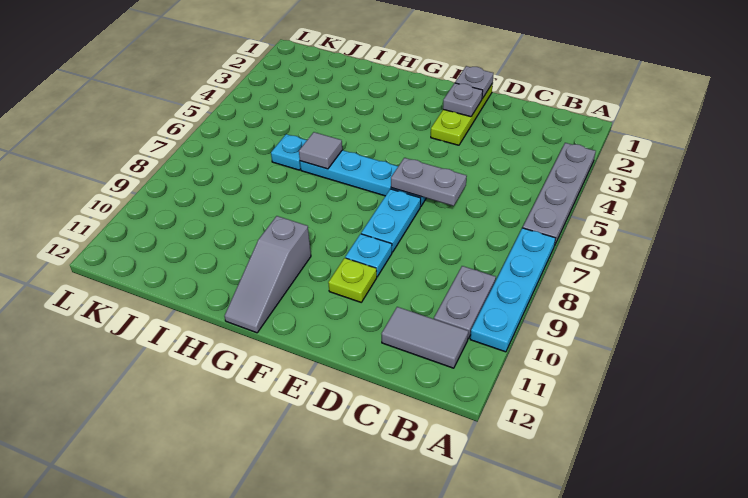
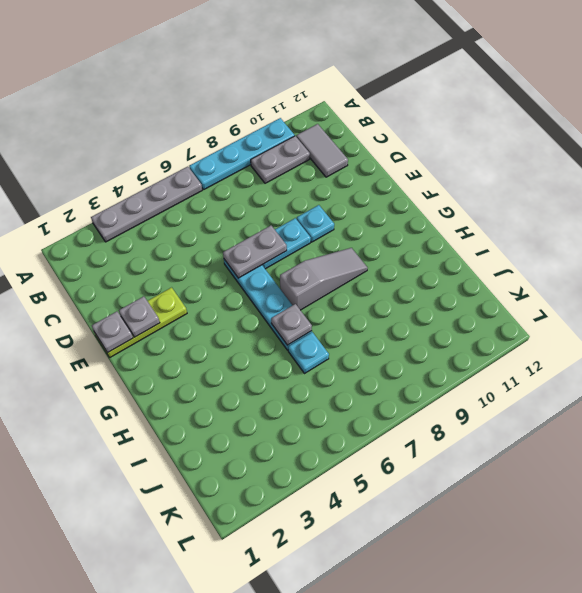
grey 1x2 plate [391,158,467,206] -> grey 1x2 plate turned to [223,226,287,278]
lime 1x1 plate [328,258,377,302] -> none
grey 1x3 slope [225,216,311,333] -> grey 1x3 slope moved to [280,248,367,310]
grey 1x1 tile [299,132,342,169] -> grey 1x1 plate [271,304,312,345]

